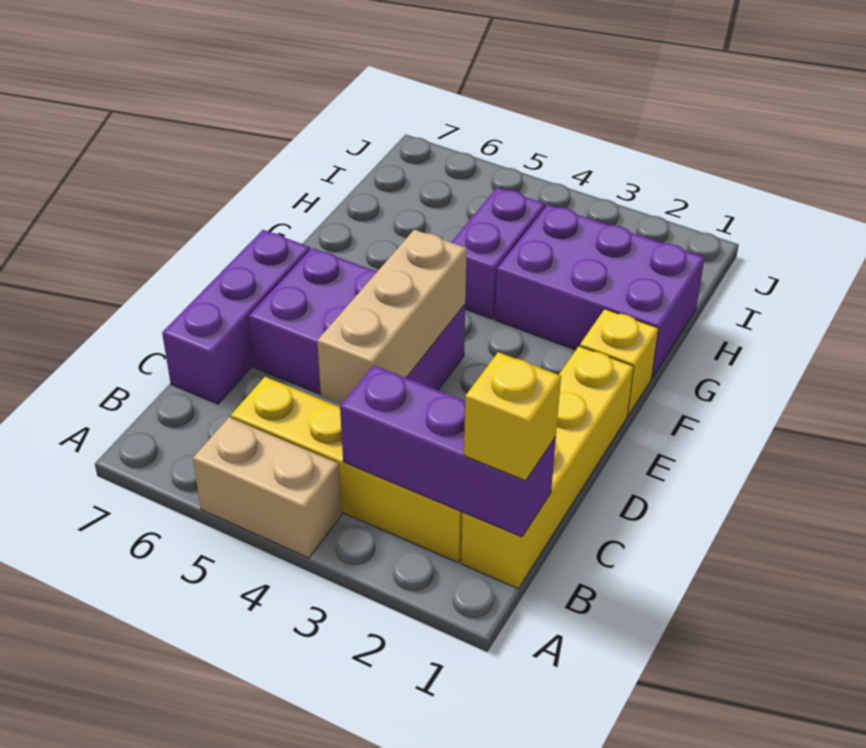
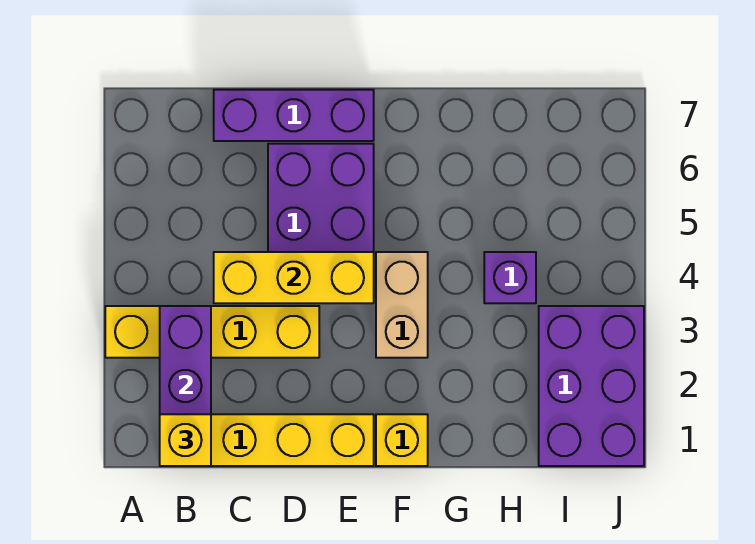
tan 1x2 brick [193,417,342,558] -> tan 1x2 brick moved to [376,252,428,358]
yellow 1x4 brick [231,377,463,563] -> yellow 1x4 brick turned to [105,306,319,358]
tan 1x3 brick [317,230,467,404] -> yellow 1x3 brick [214,252,374,303]
purple 2x3 brick [495,205,705,378] -> purple 2x3 brick moved to [539,306,644,466]
purple 1x2 brick [451,188,545,319] -> purple 1x1 brick [484,252,536,303]

